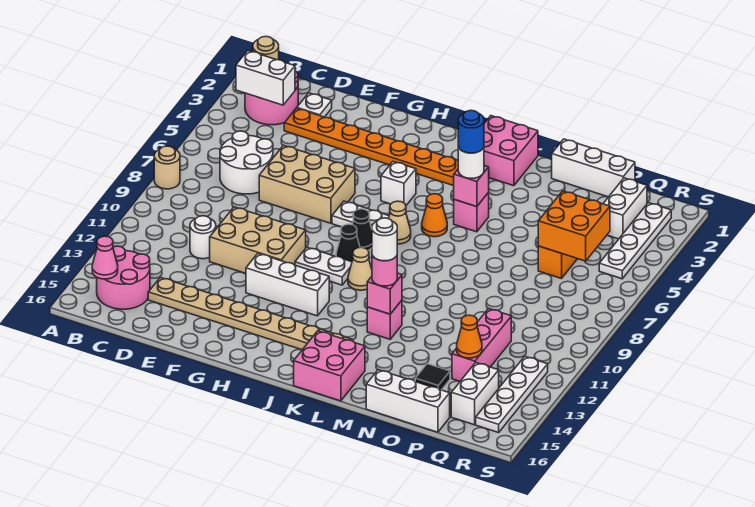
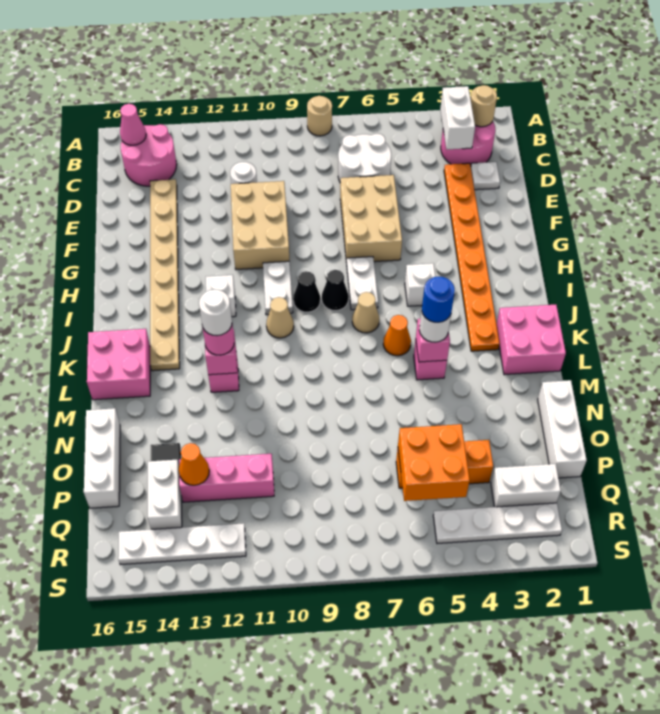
white 1x3 brick [246,254,329,316] -> white 1x1 brick [206,275,236,317]
white 1x2 brick [451,363,499,425] -> white 1x2 brick turned to [148,460,182,529]

